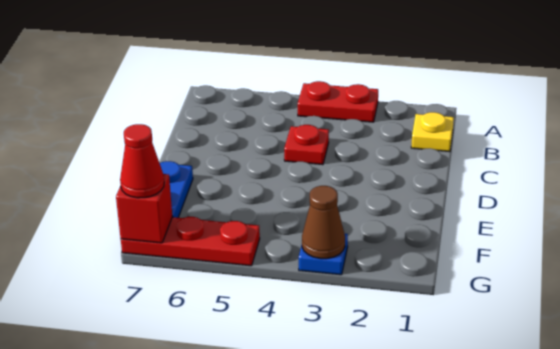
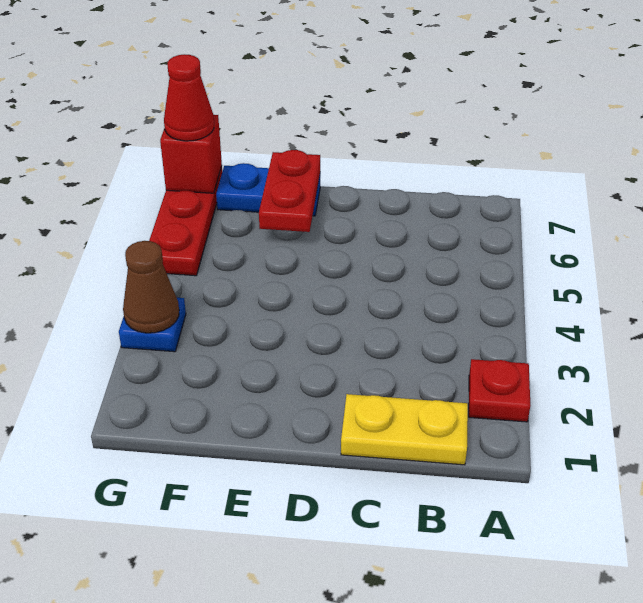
red 1x2 plate [298,81,378,122] -> red 1x2 plate moved to [259,150,320,232]
yellow 1x1 plate [411,112,454,152] -> yellow 1x2 plate [341,394,468,465]
red 1x1 plate [284,125,329,165] -> red 1x1 plate moved to [469,359,530,422]

